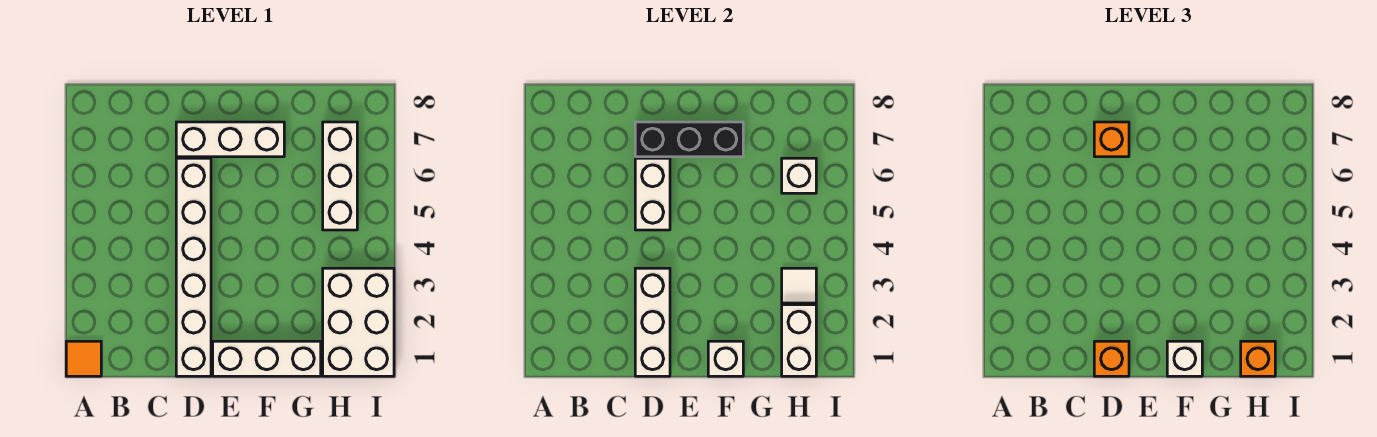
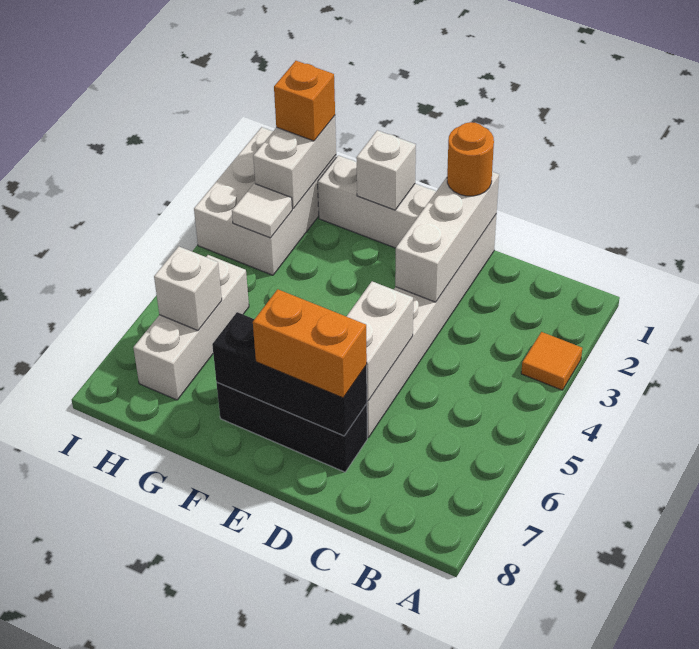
orange 1x1 tile [66,341,101,376] -> orange 1x1 tile moved to [521,332,582,390]
orange 1x1 brick [1094,341,1129,376] -> orange 1x1 round brick [447,122,494,196]
white 1x3 brick [176,122,284,157] -> black 1x3 brick [217,383,367,472]
orange 1x1 brick [1094,122,1129,157] -> orange 1x2 brick [253,289,367,398]
white 1x1 brick [1167,341,1202,376] -> none

